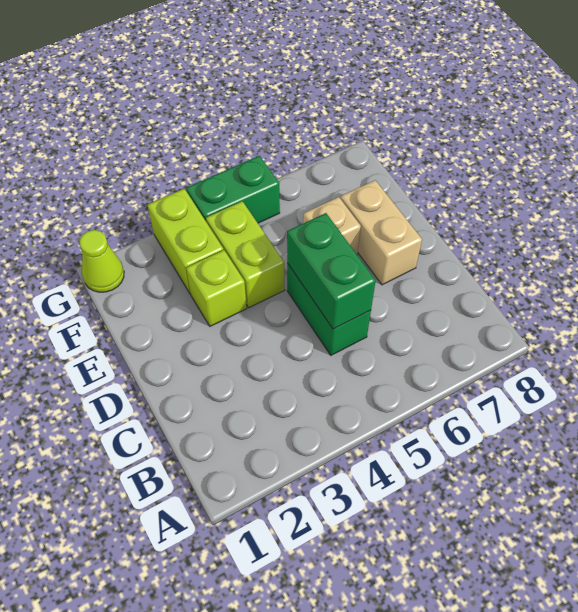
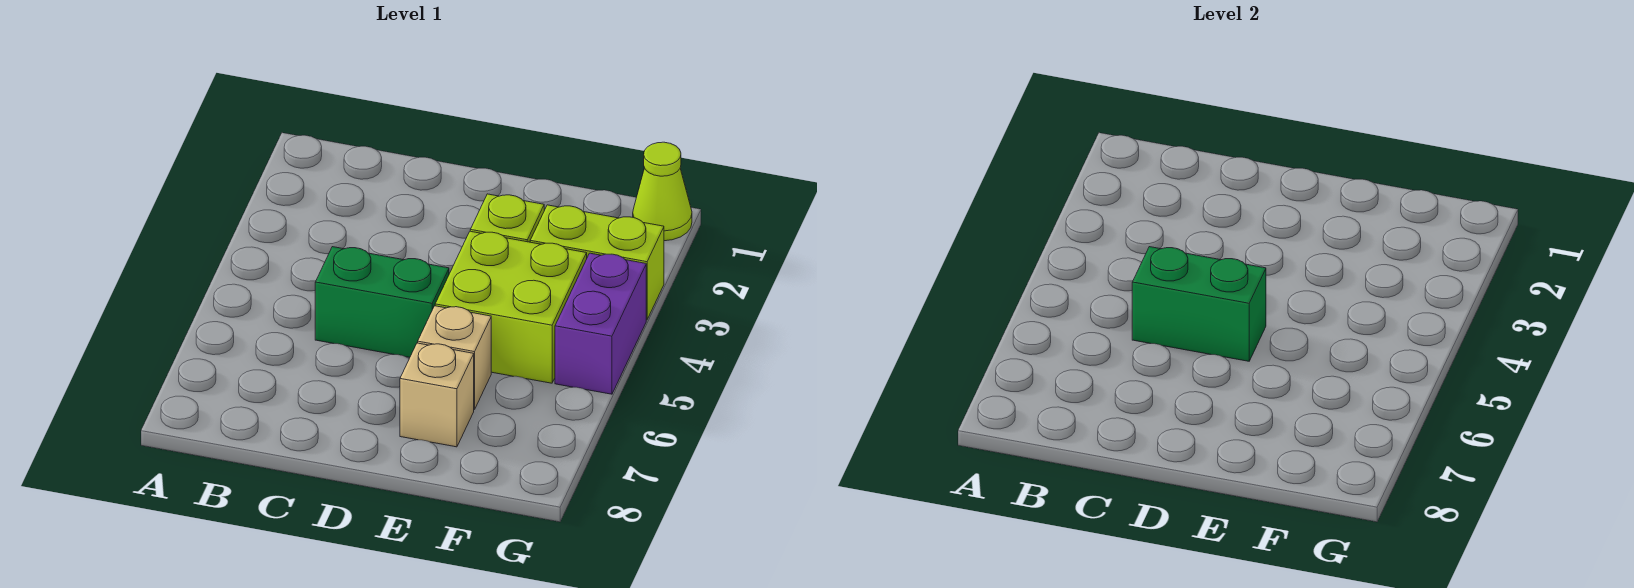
tan 1x2 brick [341,180,422,285] -> tan 1x1 brick [400,343,474,447]
lime 1x2 brick [206,201,285,308] -> lime 2x2 brick [435,231,587,383]
green 1x2 brick [186,156,280,223] -> purple 1x2 brick [555,253,646,394]

